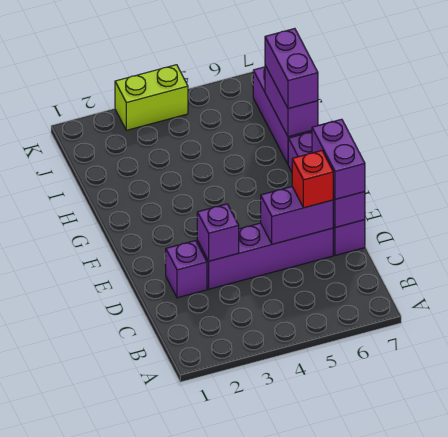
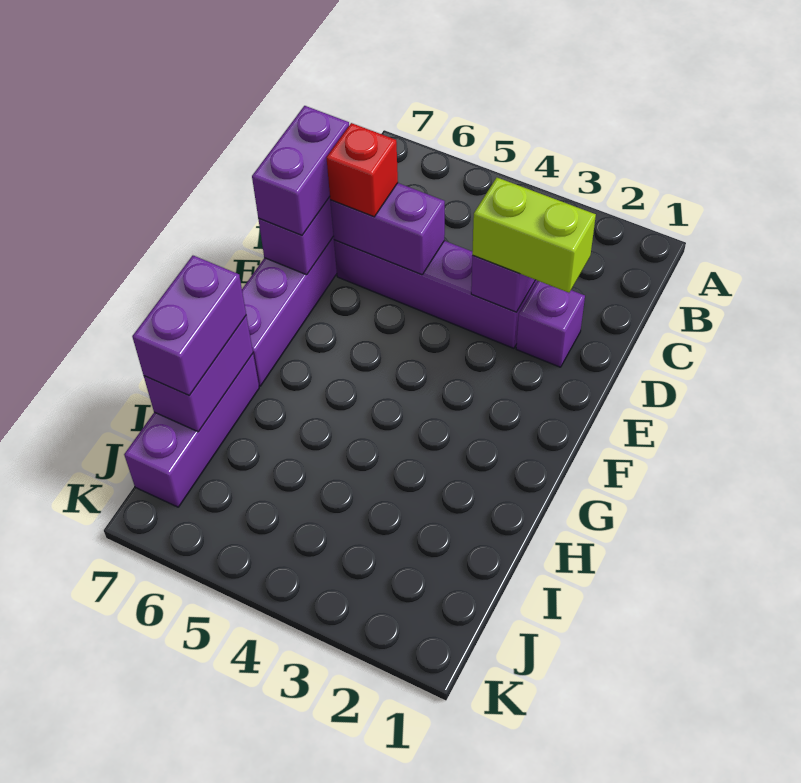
lime 1x2 brick [115,65,188,130] -> lime 1x2 brick moved to [472,178,596,293]

